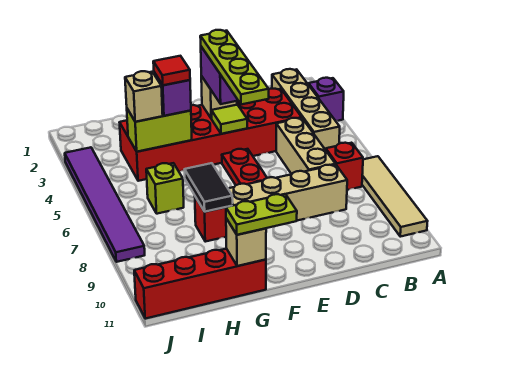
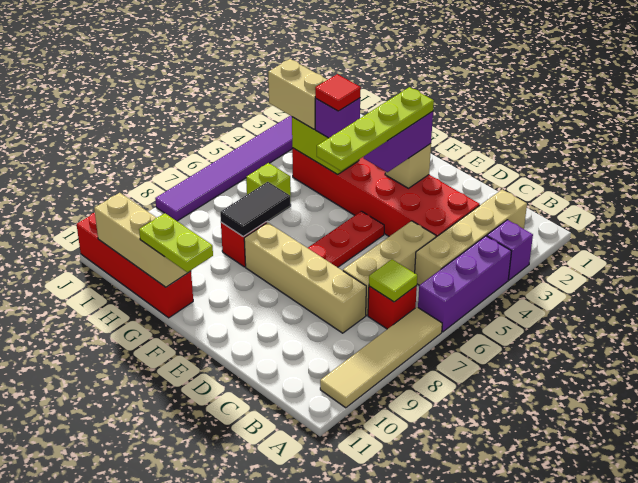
none -> purple 1x3 brick [418,236,512,332]
lime 1x1 tile [211,105,247,134] -> lime 1x1 tile moved to [369,259,417,302]
tan 1x1 brick [226,218,266,266] -> tan 1x3 brick [94,193,190,287]
tan 1x1 brick [125,71,163,122] -> tan 1x2 brick [268,59,327,129]

